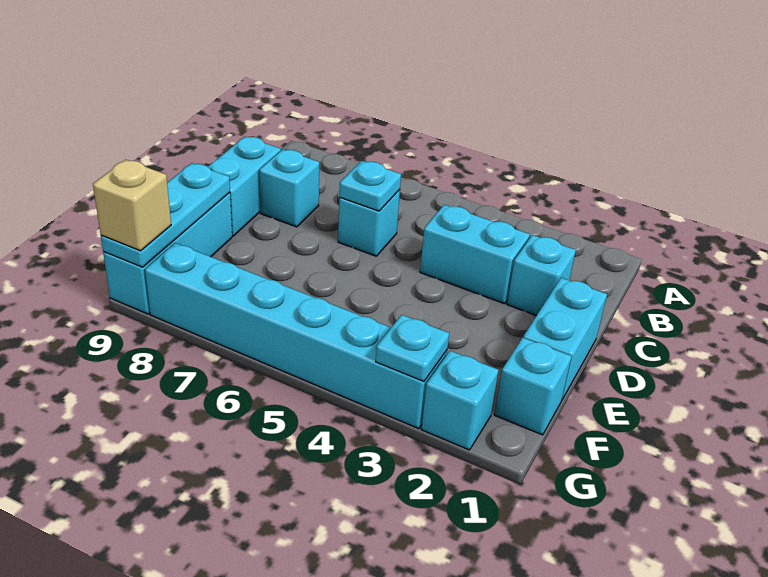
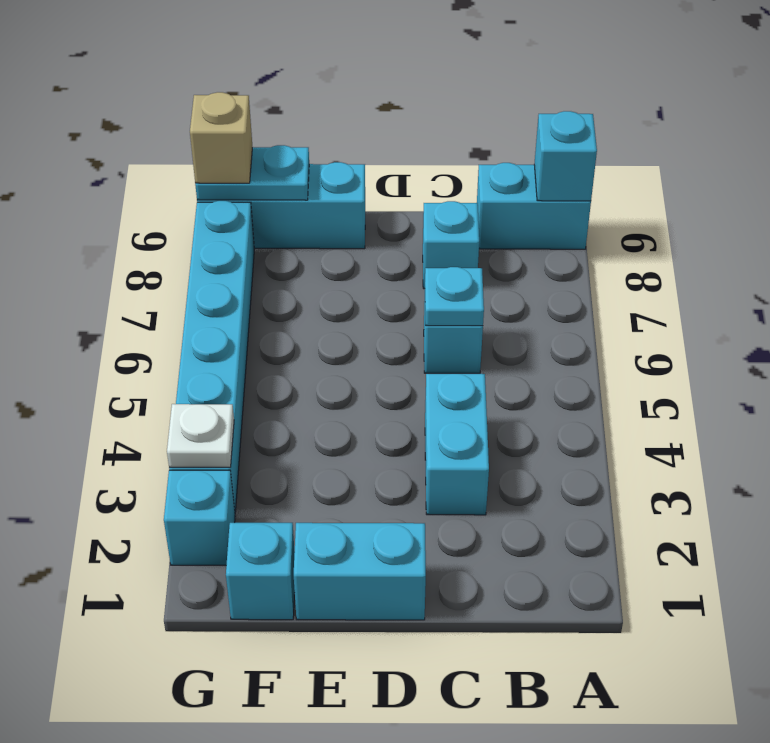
cyan 1x1 brick [507,235,576,315] -> cyan 1x1 brick moved to [534,111,597,201]
cyan 1x2 brick [208,137,281,236] -> cyan 1x2 brick moved to [477,163,591,249]
cyan 1x3 plate [101,163,230,267] -> cyan 1x2 plate [195,145,309,200]
cyan 1x1 plate [376,315,449,381] -> white 1x1 plate [167,404,234,467]

